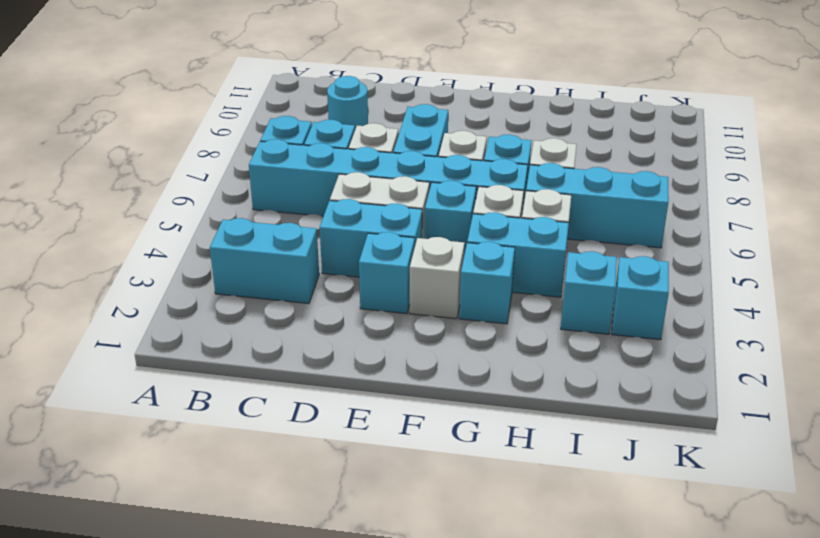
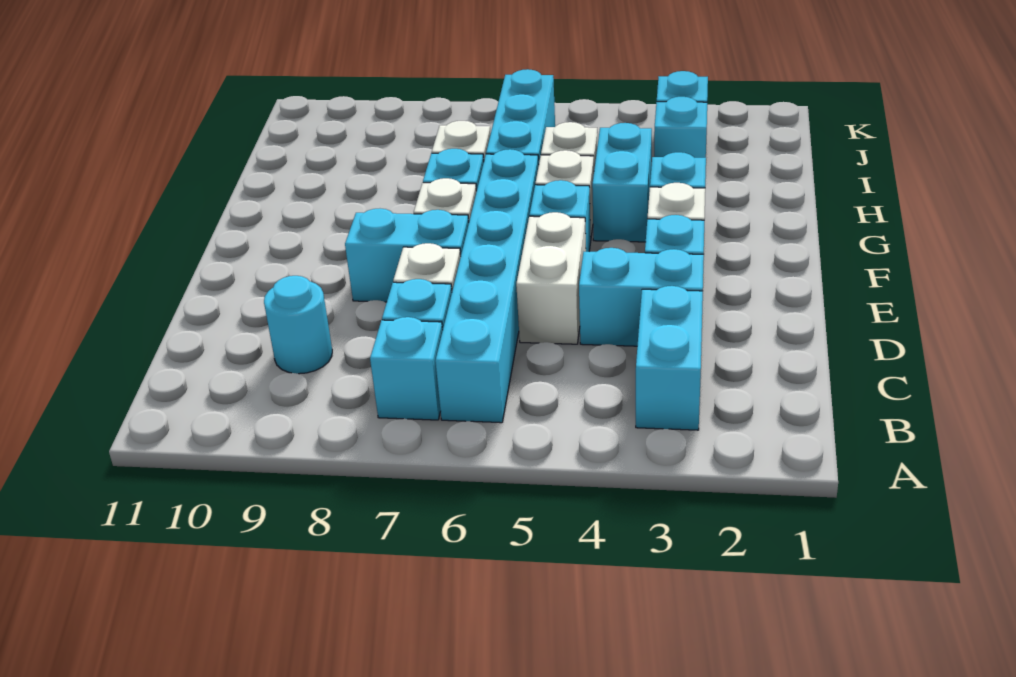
cyan 1x2 brick [320,199,422,277] -> cyan 1x2 brick turned to [579,248,704,346]

